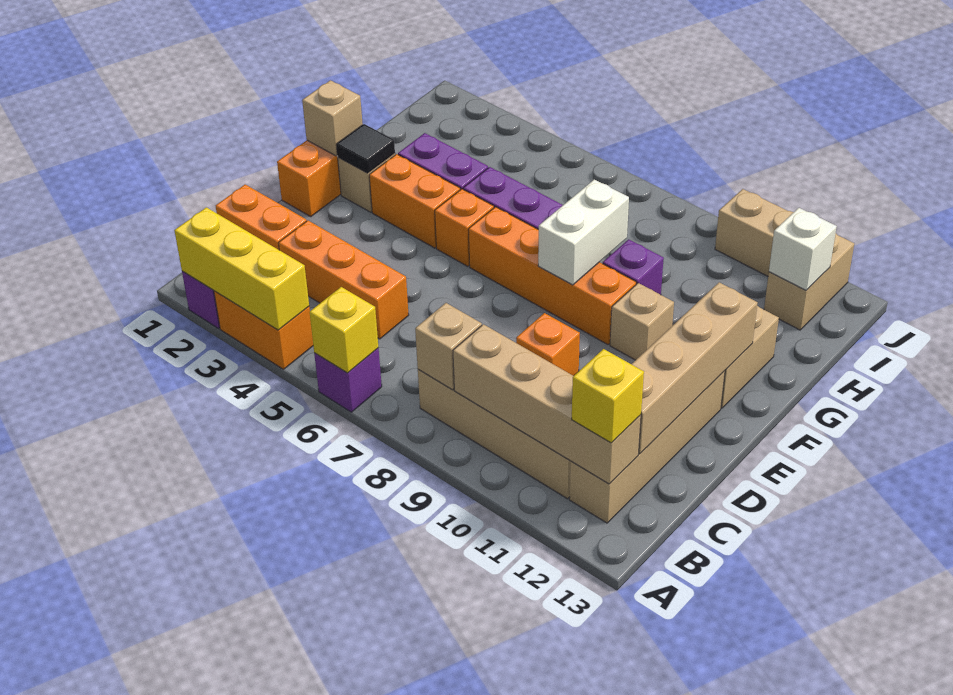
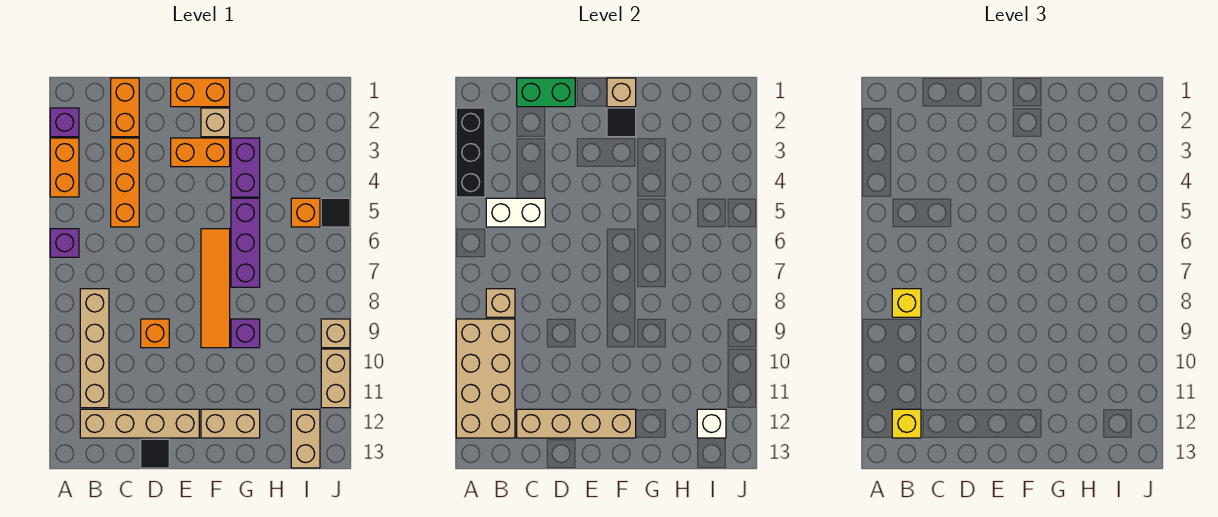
yellow 1x3 brick [174,207,309,330] -> black 1x3 brick [456,108,485,197]
yellow 1x1 brick [309,287,379,373] -> yellow 1x1 brick moved to [892,289,921,317]
tan 1x4 brick [453,324,641,484] -> tan 2x4 brick [456,319,515,438]
none -> green 1x2 brick [517,78,575,107]
none -> black 1x1 tile [141,439,169,468]
orange 1x2 brick [369,154,460,248] -> orange 1x2 brick turned to [171,138,230,167]
orange 1x1 brick [435,189,494,266] -> orange 1x1 brick moved to [291,198,320,227]
orange 1x4 brick [468,207,636,345] -> orange 1x4 tile [201,229,230,348]
white 1x2 brick [538,180,629,285] -> white 1x2 brick moved to [486,198,545,227]
tan 1x1 brick [610,283,674,360] -> tan 1x1 brick moved to [321,319,350,348]
tan 1x2 brick [764,233,854,330] -> tan 1x2 brick turned to [291,409,320,468]
none -> black 1x1 tile [321,198,350,227]

